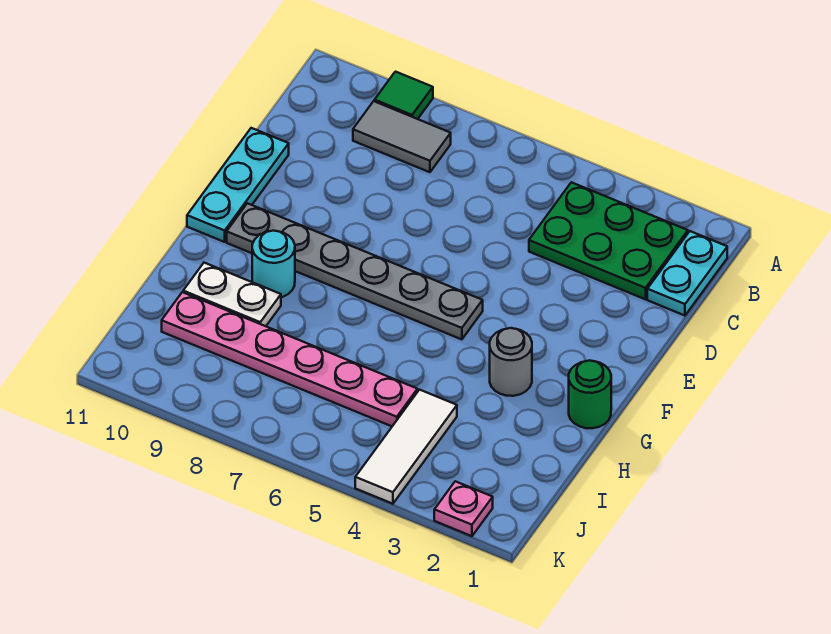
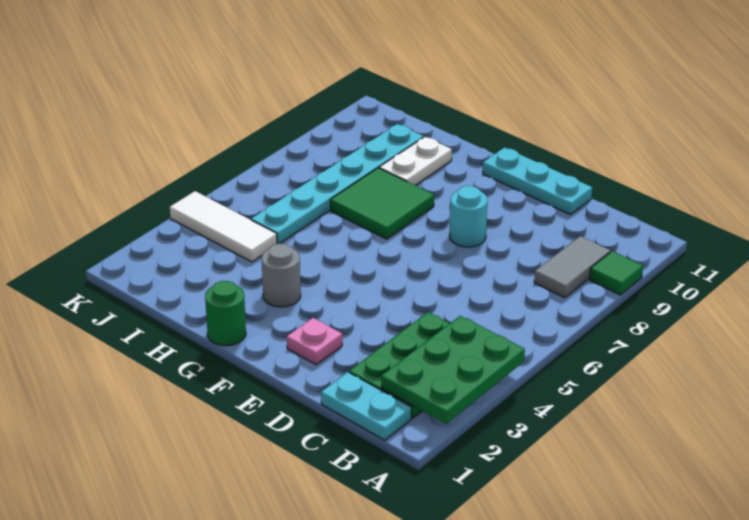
none -> green 2x3 plate [381,316,525,424]
grey 1x6 plate [227,203,483,339] -> none
none -> green 2x2 tile [330,168,434,239]
cyan 1x1 round brick [252,231,295,297] -> cyan 1x1 round brick moved to [450,186,487,247]
pink 1x6 plate [162,292,418,426] -> cyan 1x6 plate [251,124,424,244]
pink 1x1 plate [434,481,493,536] -> pink 1x1 plate moved to [287,318,342,365]

